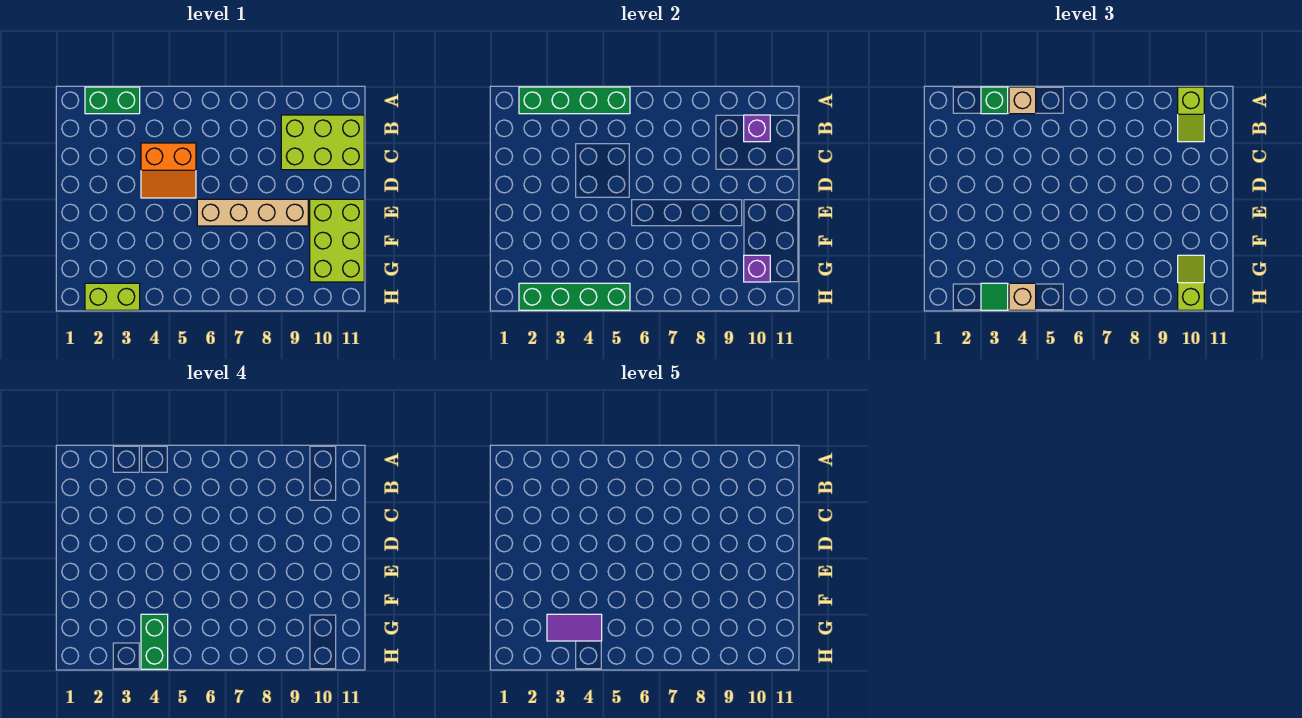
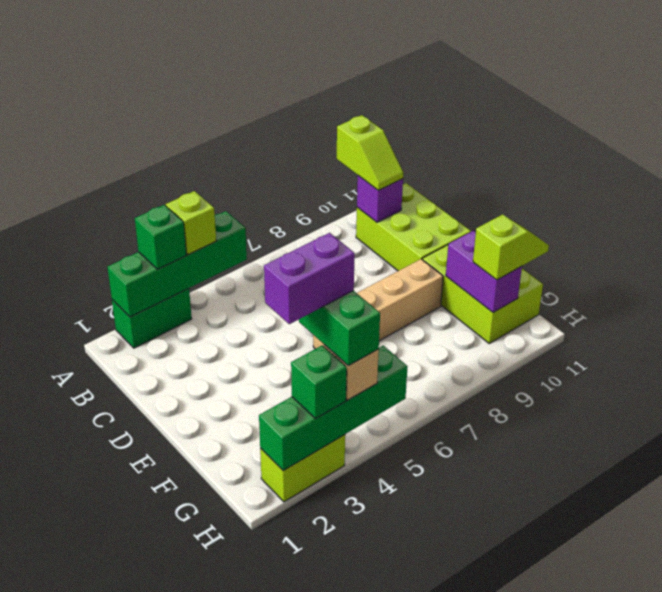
tan 1x1 brick [1009,87,1036,114] -> lime 1x1 brick [166,191,216,255]
lime 2x3 brick [281,115,364,170] -> lime 2x3 brick turned to [356,183,471,271]
orange 2x2 slope [141,143,196,198] -> none
purple 1x2 tile [547,614,602,641] -> purple 1x2 brick [264,233,355,324]
purple 1x1 brick [744,255,770,282] -> purple 1x2 brick [446,231,522,312]
lime 1x2 slope [1178,255,1204,310] -> lime 1x2 slope turned to [473,215,549,280]
green 1x1 tile [981,283,1008,310] -> green 1x1 brick [291,346,347,419]

